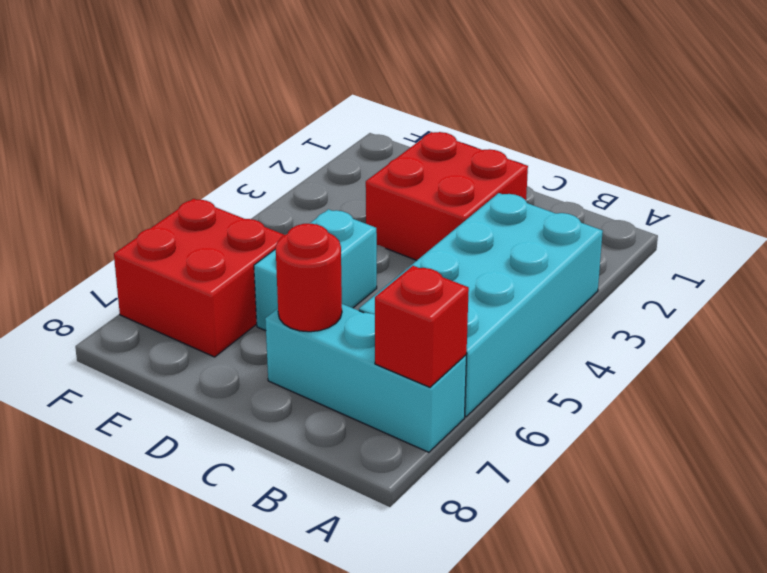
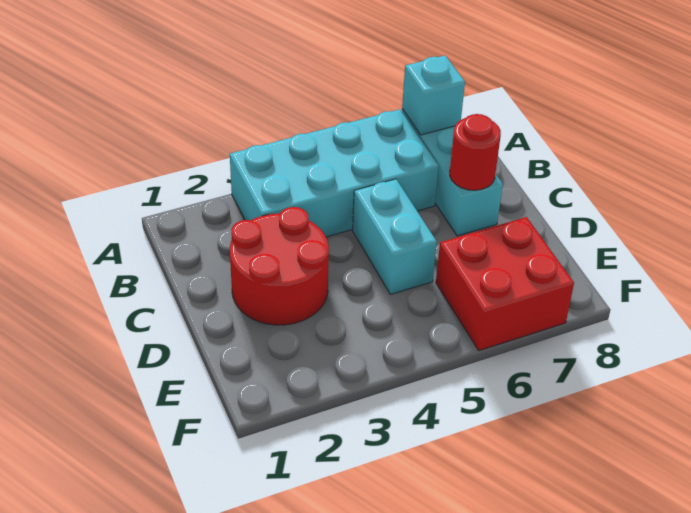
red 1x1 brick [375,266,469,387] -> cyan 1x1 brick [402,56,465,135]
red 2x2 brick [366,132,528,261] -> red 2x2 round brick [230,207,329,325]
cyan 1x2 brick [254,209,377,331] -> cyan 1x2 brick turned to [353,179,437,294]

